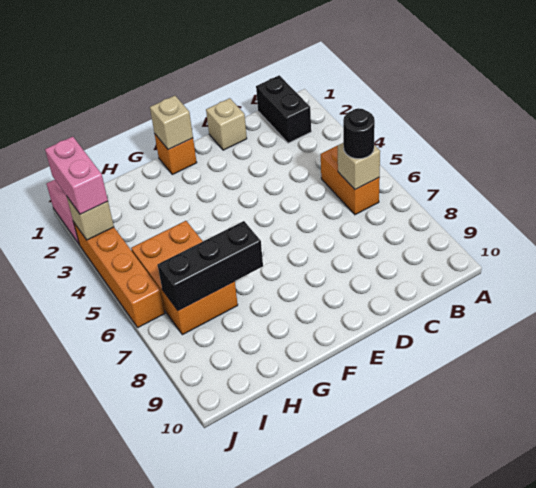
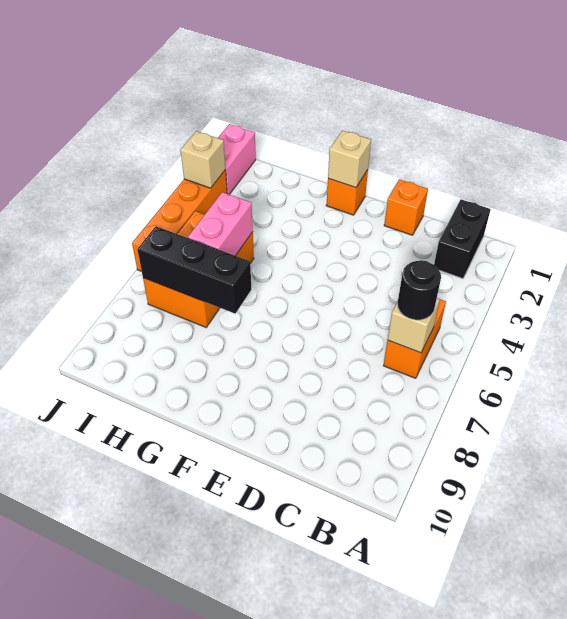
tan 1x1 brick [206,98,247,150] -> orange 1x1 brick [384,179,428,235]
pink 1x2 brick [45,137,108,214] -> pink 1x2 brick moved to [188,192,253,256]

